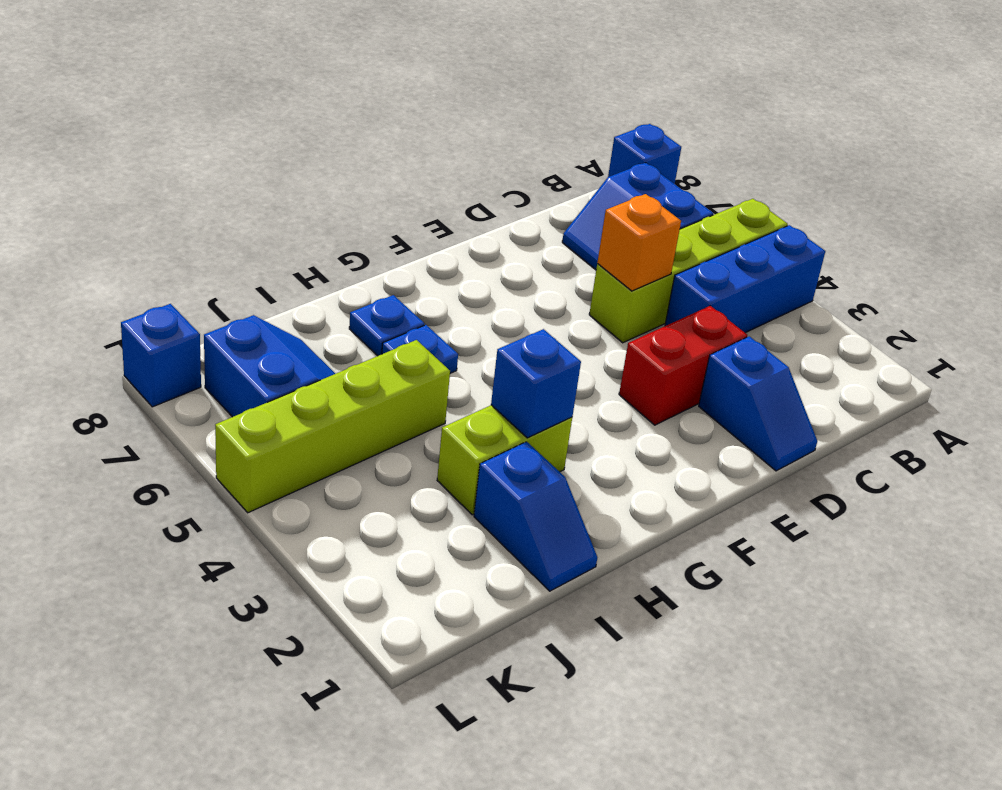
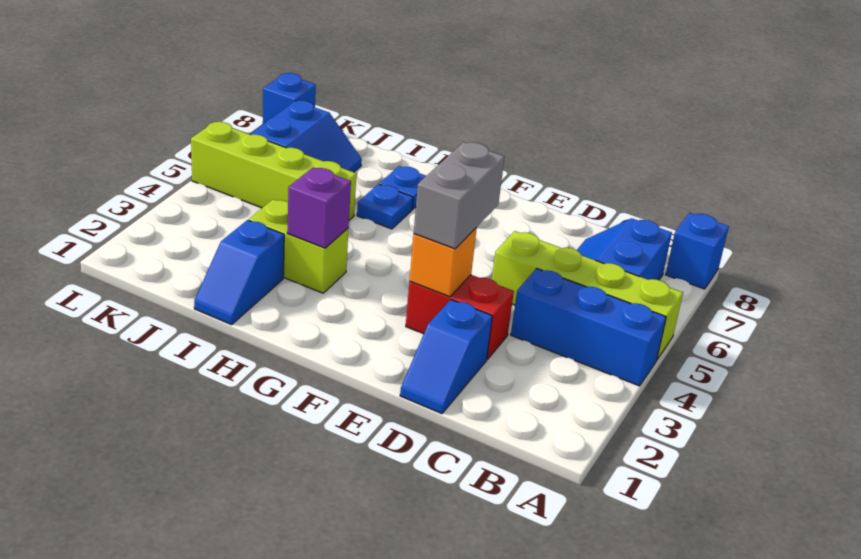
orange 1x1 brick [597,194,681,291] -> orange 1x1 brick moved to [410,228,477,297]
none -> grey 1x2 brick [414,142,504,249]
blue 1x1 brick [491,329,581,438] -> purple 1x1 brick [287,167,351,248]

